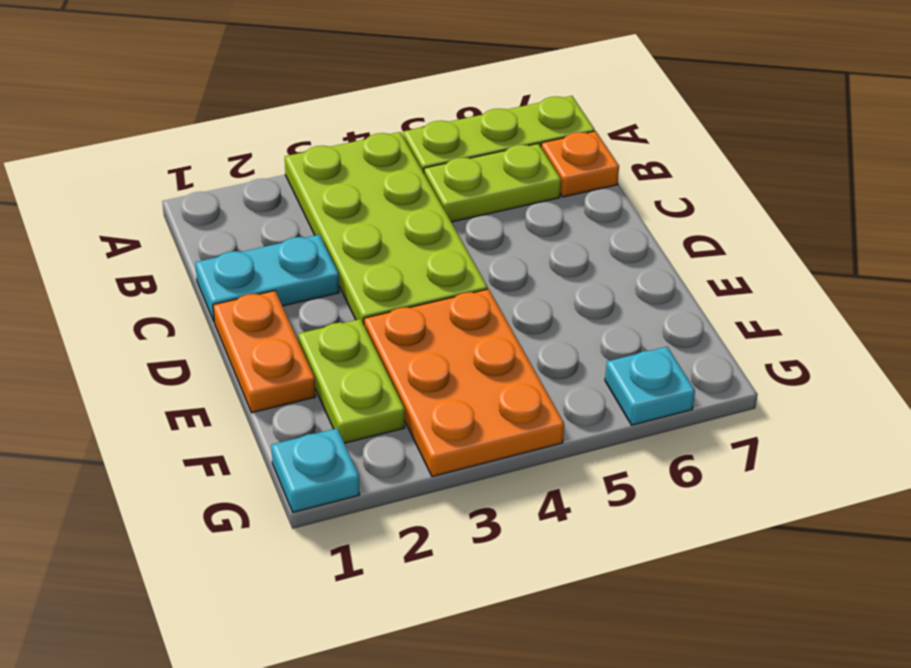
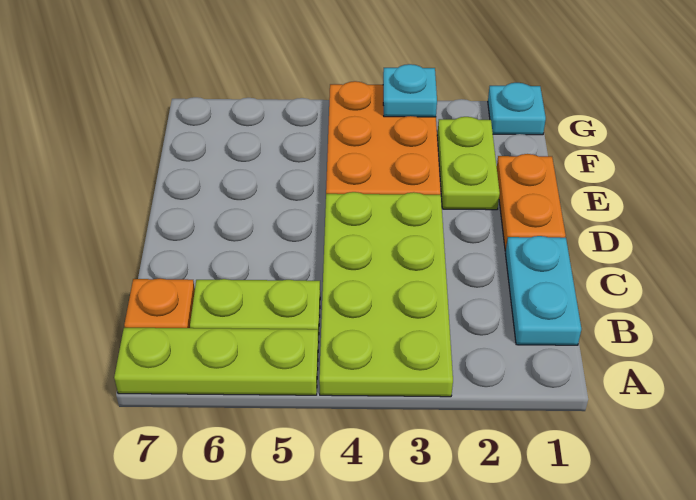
cyan 1x2 plate [195,235,339,321] -> cyan 1x2 plate turned to [505,236,581,345]
cyan 1x1 plate [605,347,695,425] -> cyan 1x1 plate moved to [383,64,437,117]

